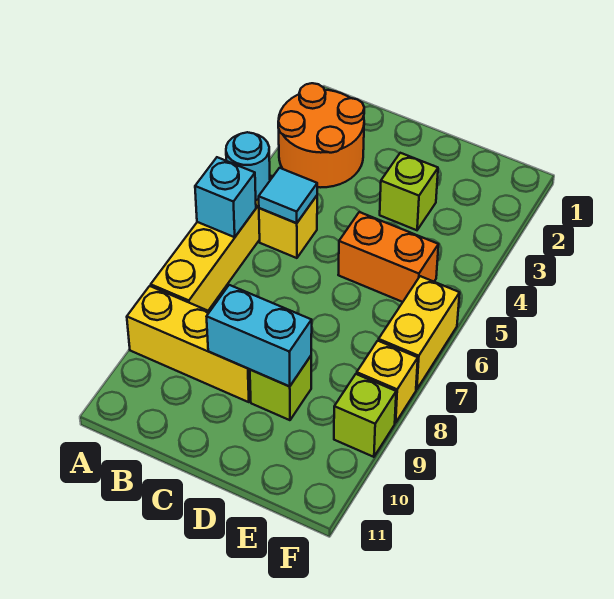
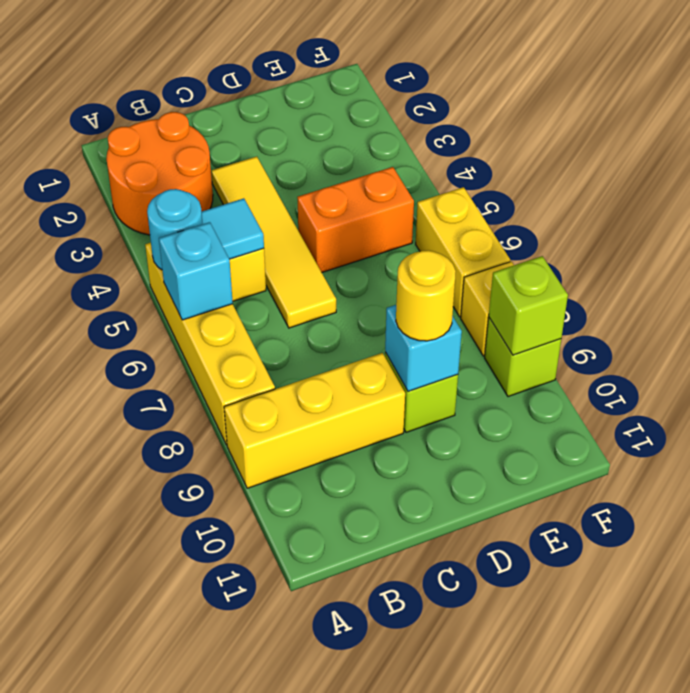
none -> yellow 1x4 tile [211,156,336,328]
cyan 1x2 brick [207,285,312,386] -> cyan 1x1 brick [385,305,462,392]
lime 1x1 brick [380,153,438,230] -> lime 1x1 brick moved to [489,256,568,355]
none -> yellow 1x1 round brick [396,250,456,341]

